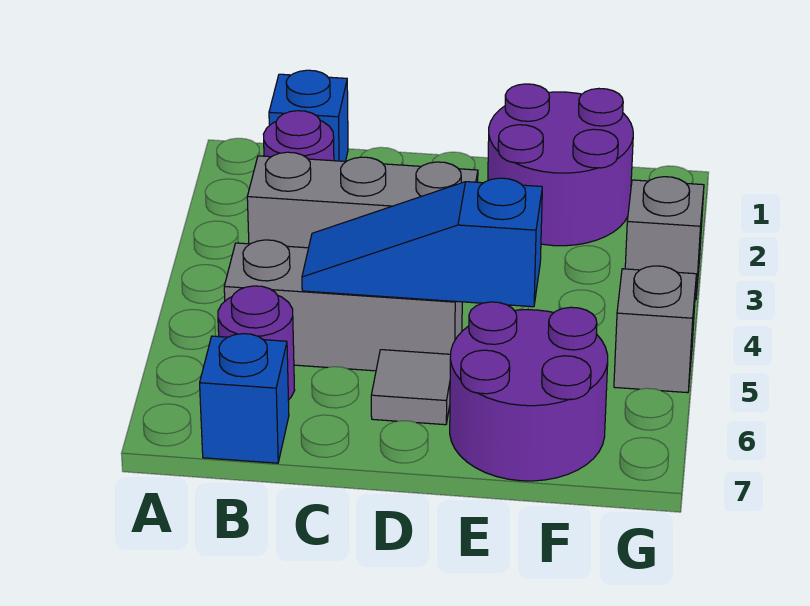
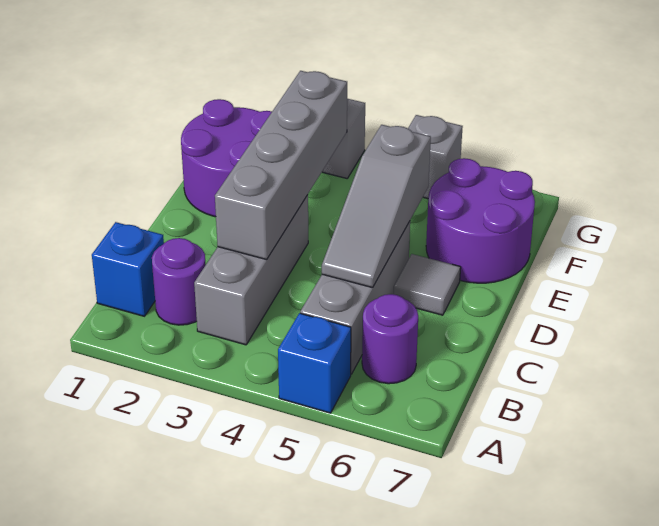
blue 1x1 brick [200,334,289,463] -> blue 1x1 brick moved to [278,313,351,413]
none -> grey 1x4 brick [215,71,347,260]
blue 1x3 slope [302,178,542,307] -> grey 1x3 slope [322,125,431,288]

